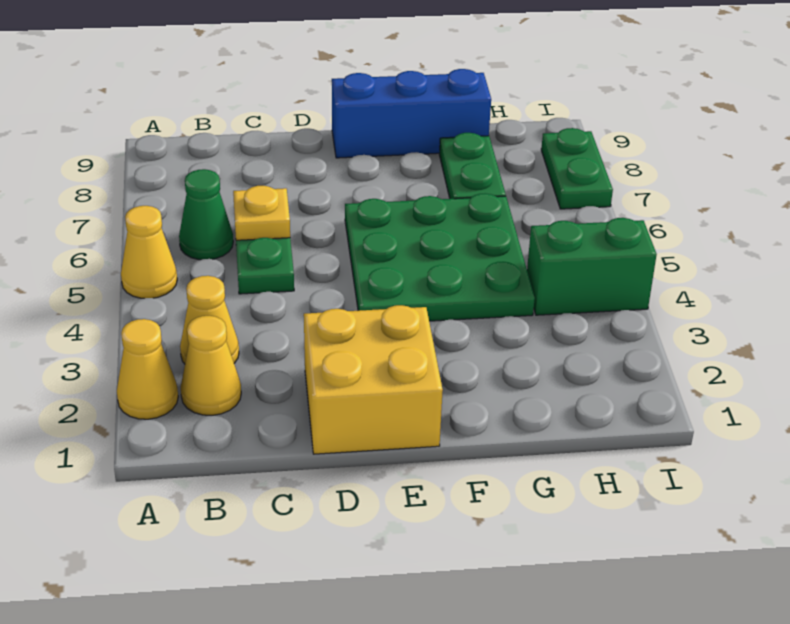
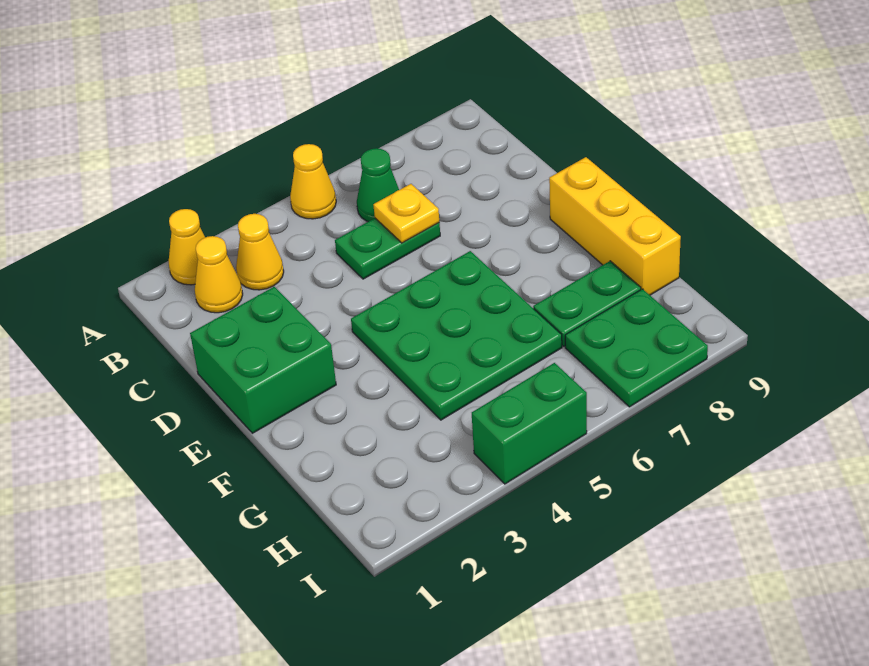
yellow 2x2 brick [304,305,443,454] -> green 2x2 brick [190,287,336,433]
blue 1x3 brick [332,69,491,158] -> yellow 1x3 brick [549,157,681,295]
green 1x2 brick [527,218,657,315] -> green 1x2 brick turned to [472,363,587,484]
green 1x2 plate [541,128,613,209] -> green 2x2 plate [565,289,708,407]

